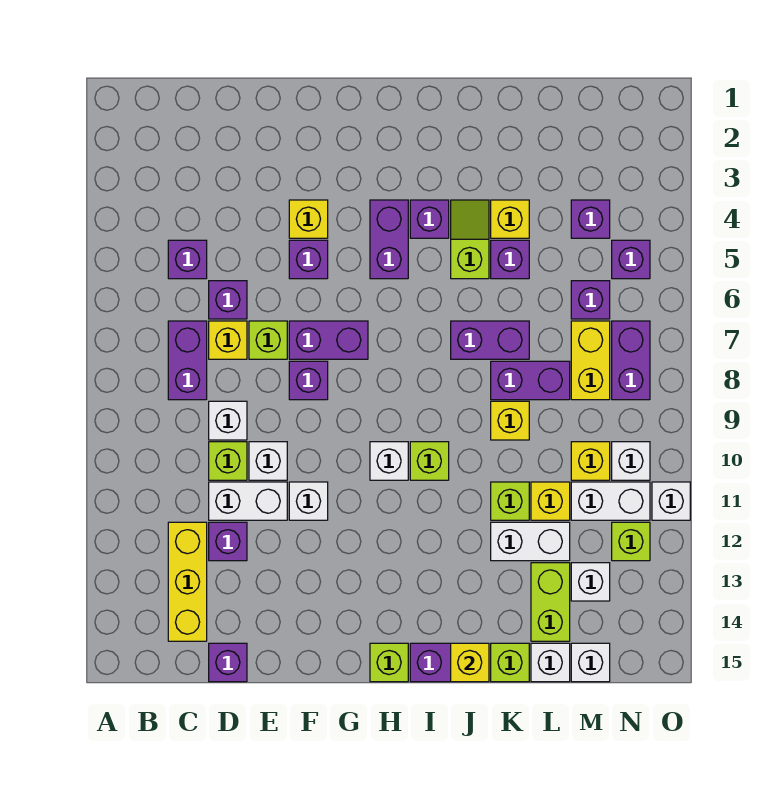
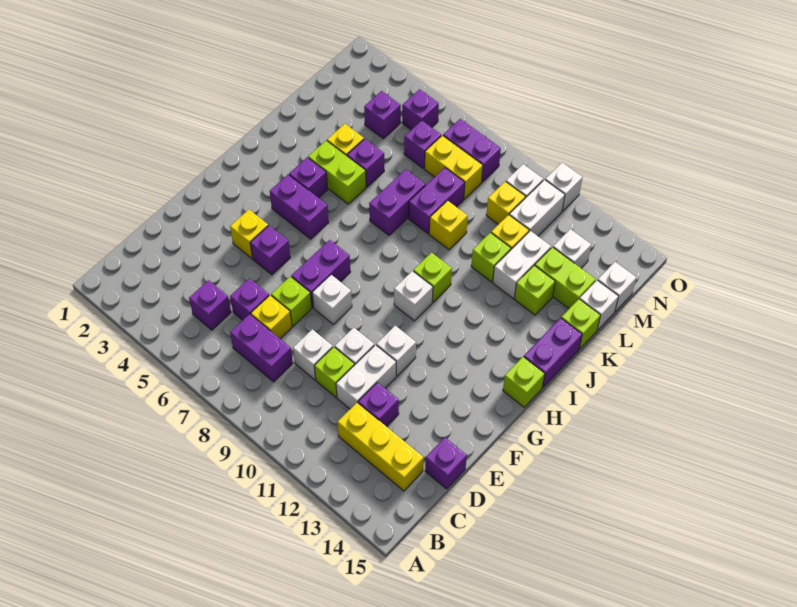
purple 1x1 brick [289,361,328,400] -> white 1x1 brick [312,275,352,324]
lime 1x2 slope [451,200,489,279] -> lime 1x2 brick [308,141,366,204]
yellow 1x1 brick [451,643,489,682] -> none
lime 1x1 brick [612,522,650,561] -> lime 1x1 brick moved to [514,265,555,315]

